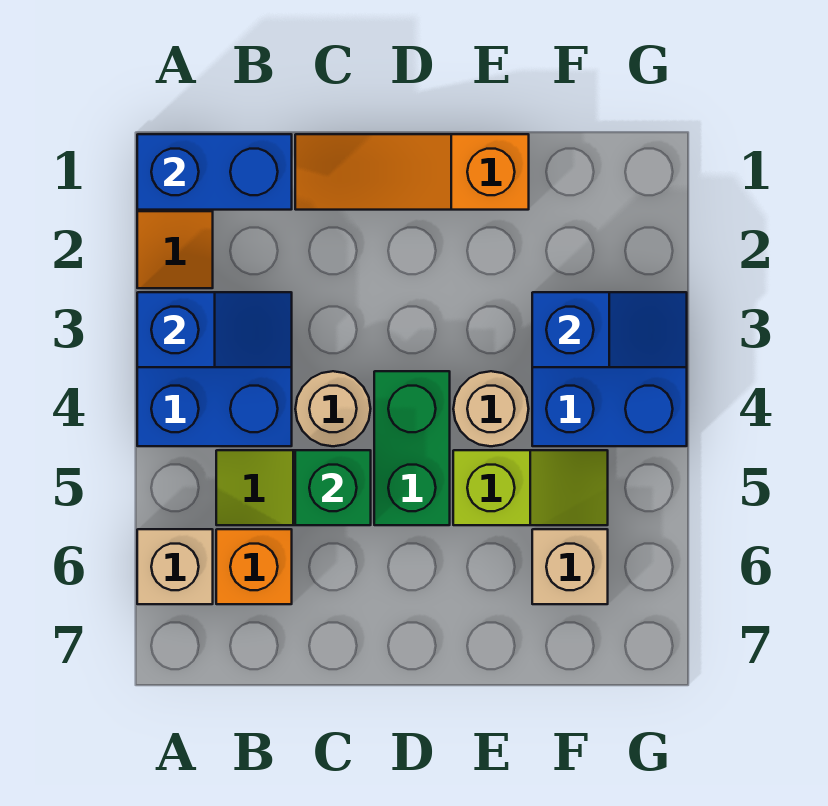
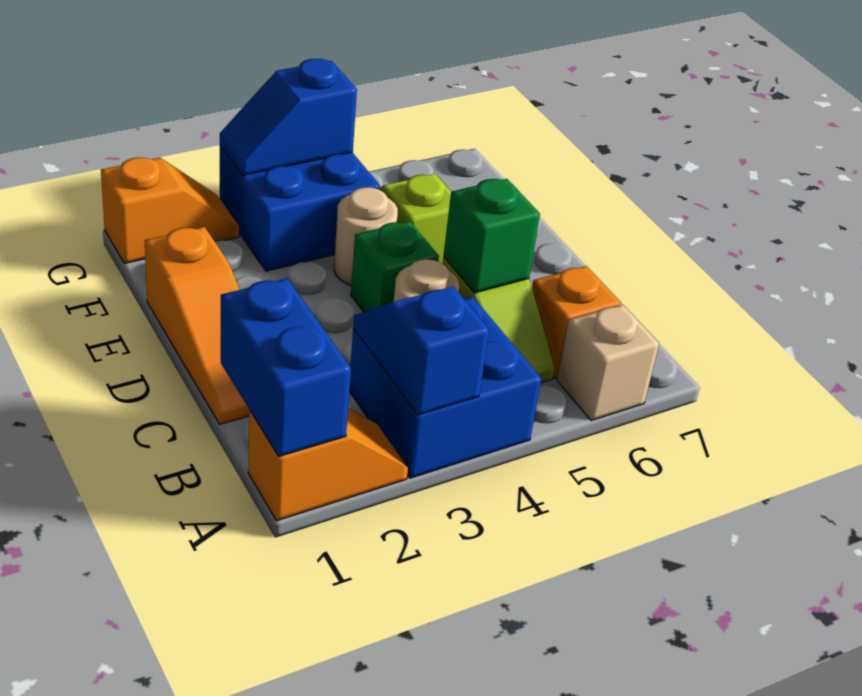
green 1x2 brick [374,371,450,525] -> green 1x1 brick [351,222,439,312]
blue 1x2 slope [532,292,687,367] -> blue 1x2 slope turned to [220,59,357,176]
tan 1x1 brick [532,529,608,604] -> none
none -> orange 1x2 slope [101,157,239,263]

